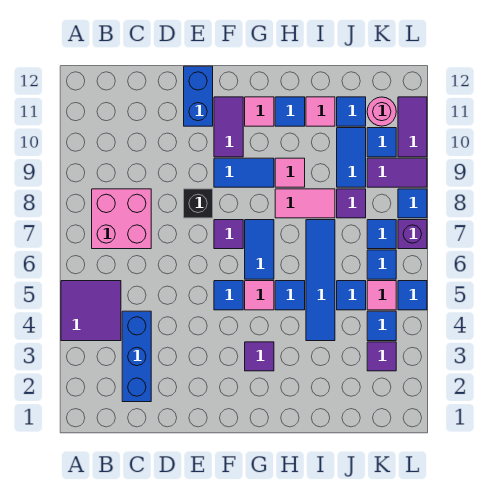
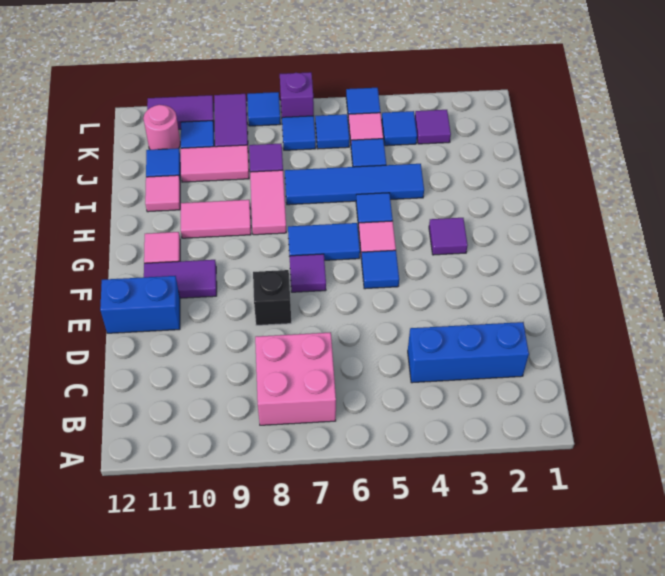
purple 2x2 tile [61,281,121,341] -> none
blue 1x2 tile [214,158,274,187] -> none
pink 1x1 tile [275,158,305,187] -> pink 1x2 tile [181,200,251,238]
blue 1x1 tile [275,97,305,126] -> none
blue 1x2 tile [337,128,366,187] -> pink 1x2 tile [181,145,249,182]

